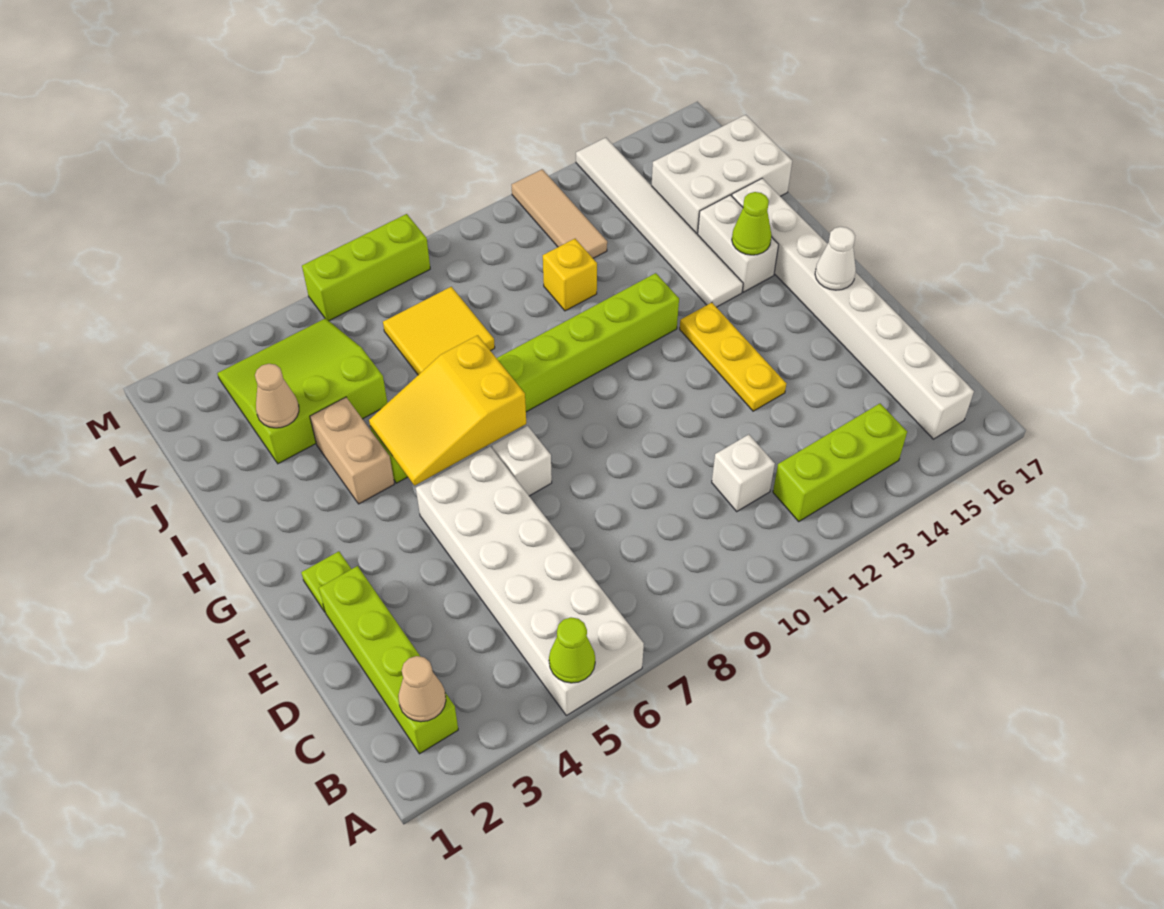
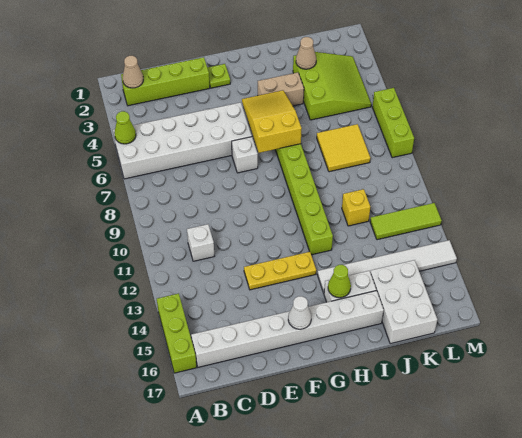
lime 1x3 brick [773,404,907,522] -> lime 1x3 brick moved to [157,293,197,373]
tan 1x3 tile [512,169,607,258] -> lime 1x3 tile [370,203,442,240]

